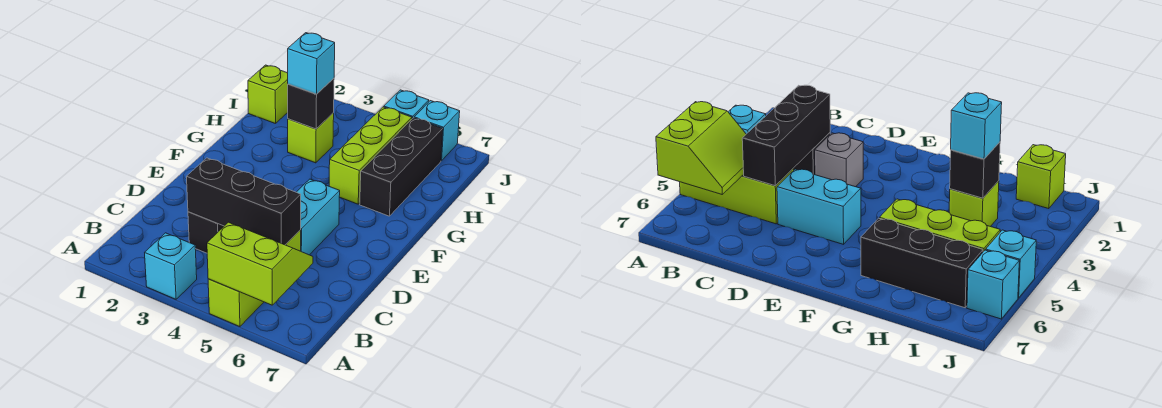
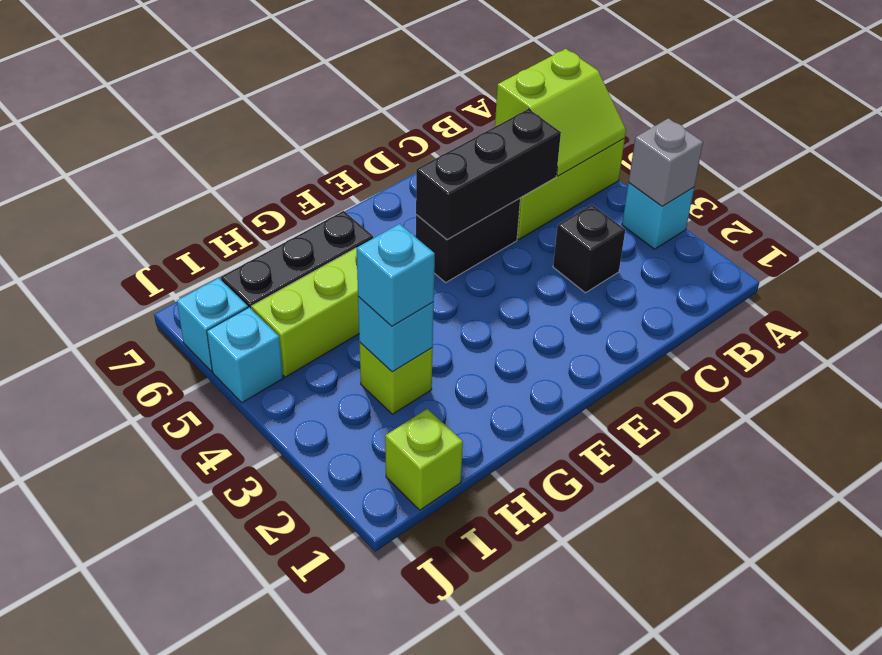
lime 2x2 slope [207,222,313,305] -> lime 2x2 slope turned to [495,49,626,176]
black 1x3 brick [187,158,301,245] -> black 1x3 brick turned to [416,109,561,239]
grey 1x1 brick [815,133,863,187] -> grey 1x1 brick moved to [629,118,703,206]
cyan 1x2 brick [297,179,340,255] -> black 1x2 brick [416,198,520,282]
black 1x1 brick [288,78,334,129] -> cyan 1x1 brick [358,297,434,372]

